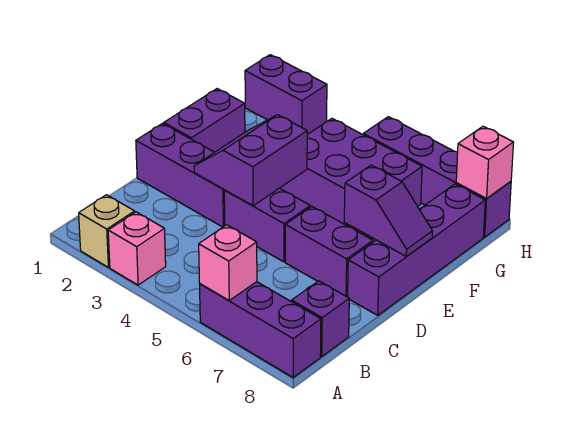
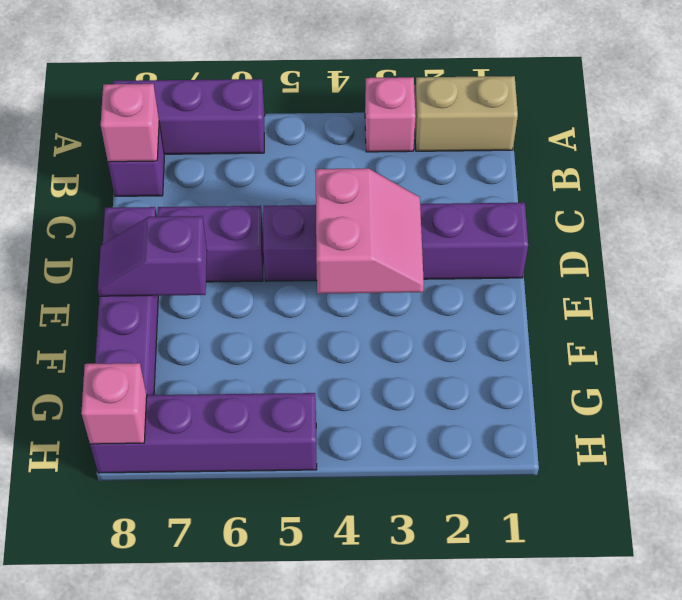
tan 1x1 brick [79,195,135,267] -> tan 1x2 brick [415,76,518,151]
pink 1x1 brick [199,225,257,300] -> pink 1x1 brick moved to [101,84,159,162]
purple 2x2 slope [194,115,307,206] -> pink 2x2 slope [316,168,424,294]
purple 1x2 brick [164,89,245,152] -> none
purple 2x3 brick [280,119,422,239] -> none
purple 1x2 brick [245,55,327,135] -> none

